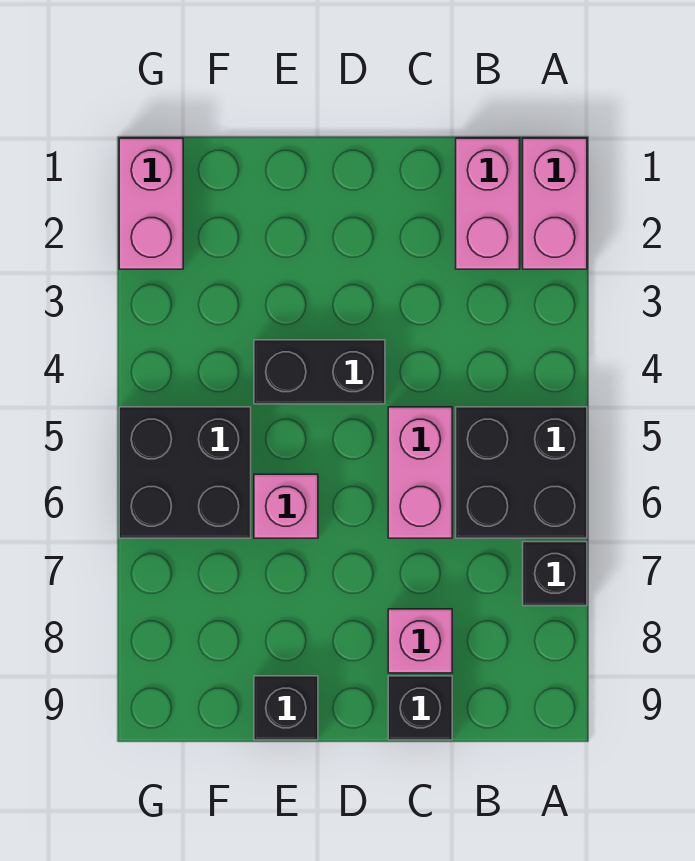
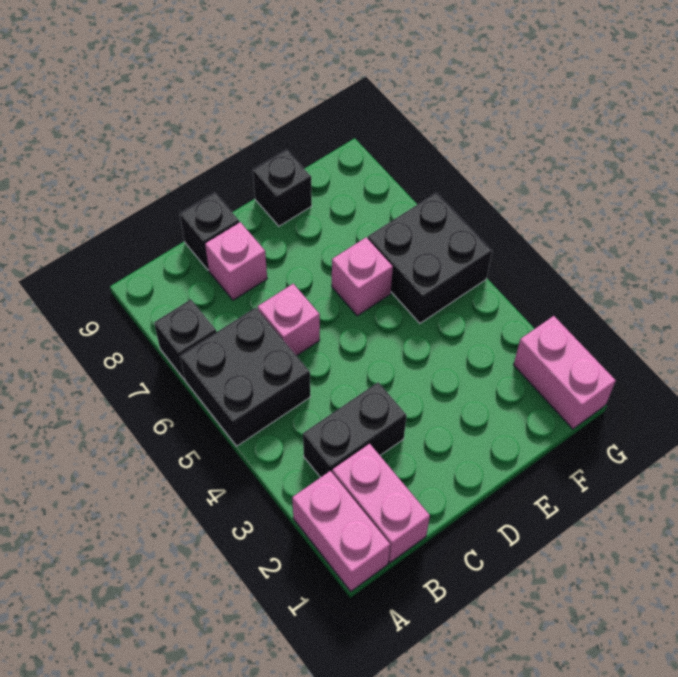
pink 1x2 brick [388,407,452,538] -> pink 1x1 brick [258,284,320,356]
black 1x2 brick [254,340,385,404] -> black 1x2 brick moved to [303,382,407,477]

